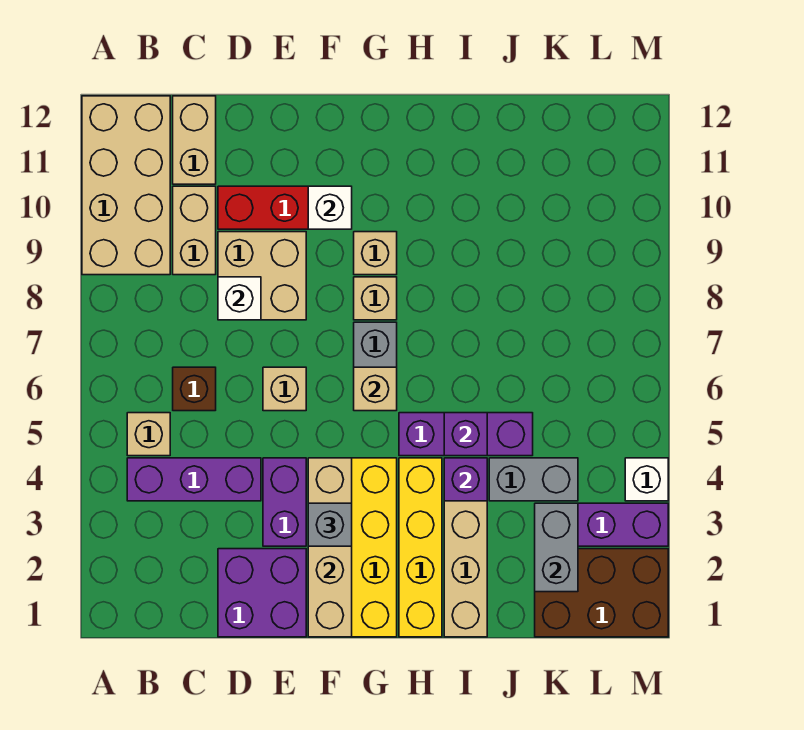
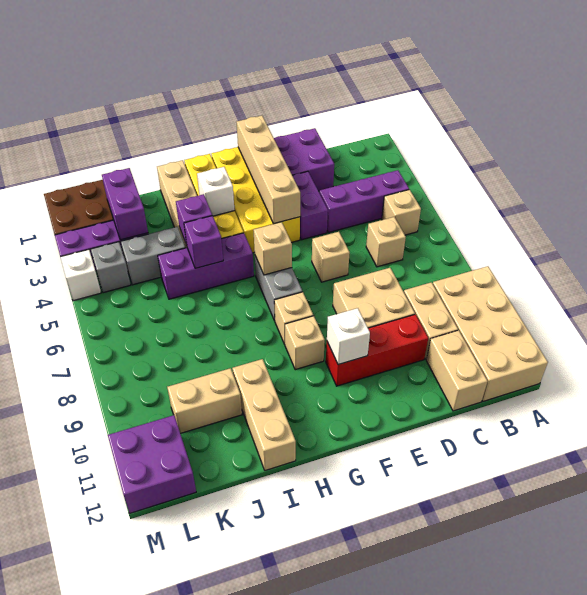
brown 1x1 brick [173,367,216,411] -> tan 1x1 brick [366,217,406,267]
white 1x1 brick [218,277,261,320] -> white 1x1 brick moved to [197,167,235,216]
grey 1x1 brick [308,503,352,546] -> grey 1x1 brick moved to [91,242,131,293]
none -> tan 1x3 brick [232,359,296,471]
none -> tan 1x2 brick [167,368,242,434]
grey 1x2 brick [535,503,578,592] -> purple 1x2 brick [102,168,148,240]
none -> purple 2x2 brick [108,415,196,513]

